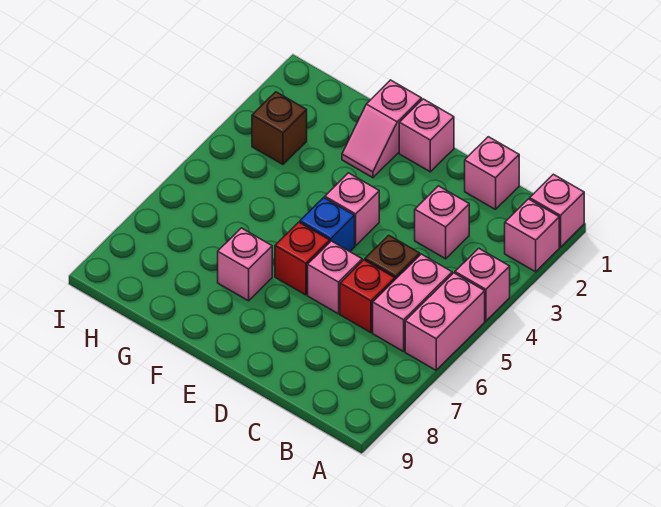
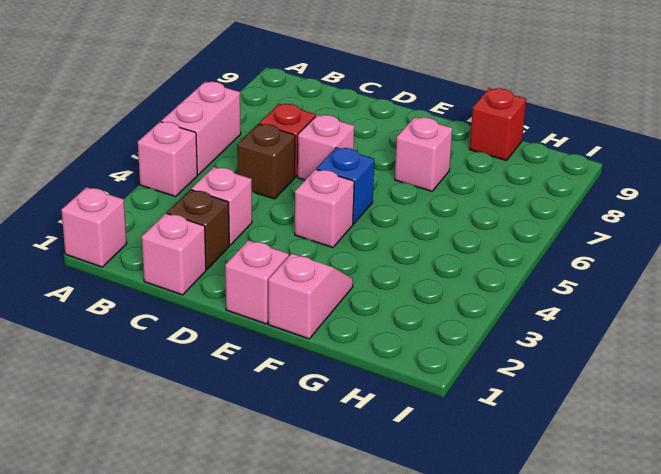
pink 1x1 brick [505,199,559,272] -> none
pink 1x2 brick [373,254,452,351] -> none
red 1x1 brick [275,222,330,295] -> red 1x1 brick moved to [469,88,526,161]
brown 1x1 brick [252,92,307,164] -> brown 1x1 brick moved to [167,190,229,270]

